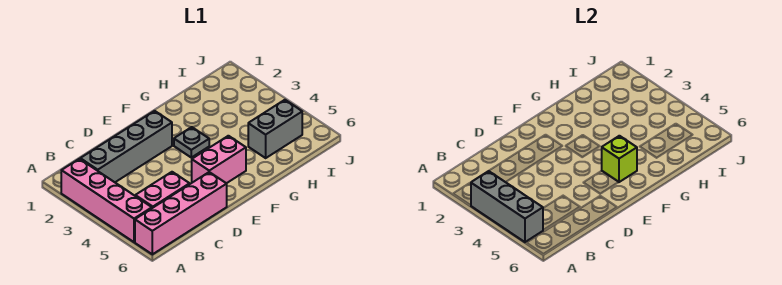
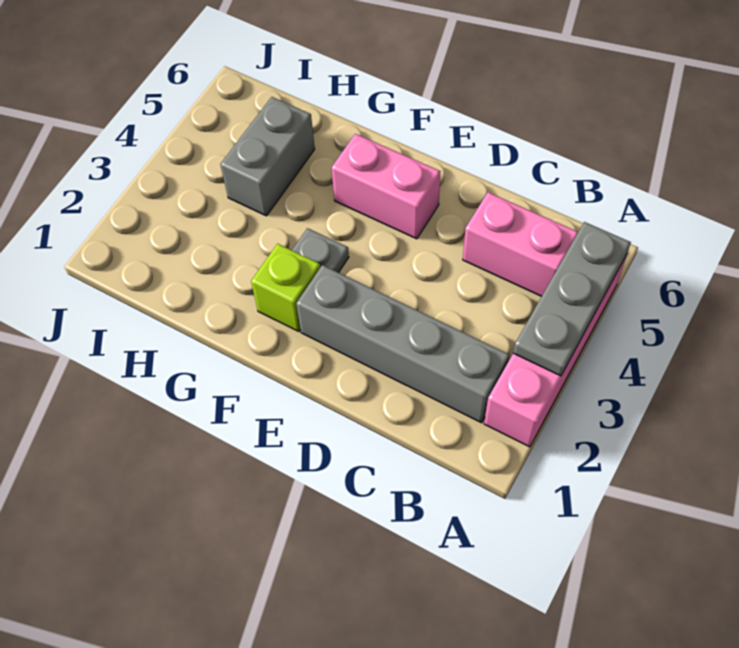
grey 1x3 brick [471,171,543,242] -> grey 1x3 plate [513,222,631,376]
pink 1x4 brick [135,172,227,254] -> none
lime 1x1 brick [602,136,637,182] -> lime 1x1 brick moved to [251,244,320,332]
grey 1x2 brick [248,100,302,158] -> grey 1x2 brick turned to [220,97,315,216]

